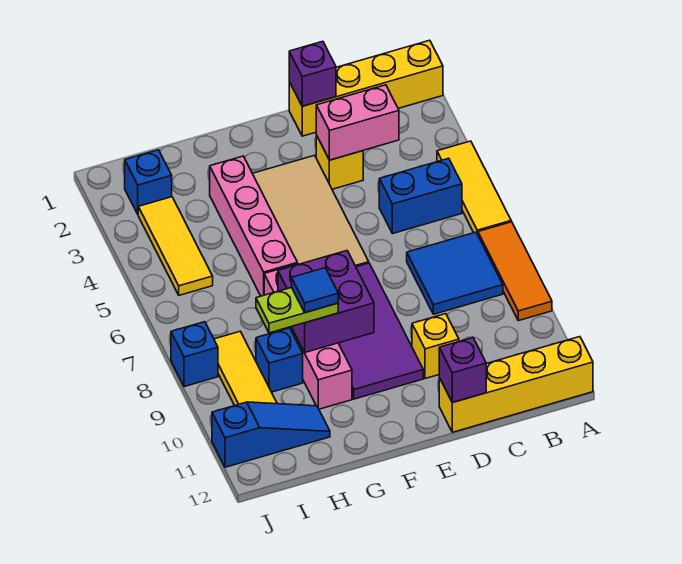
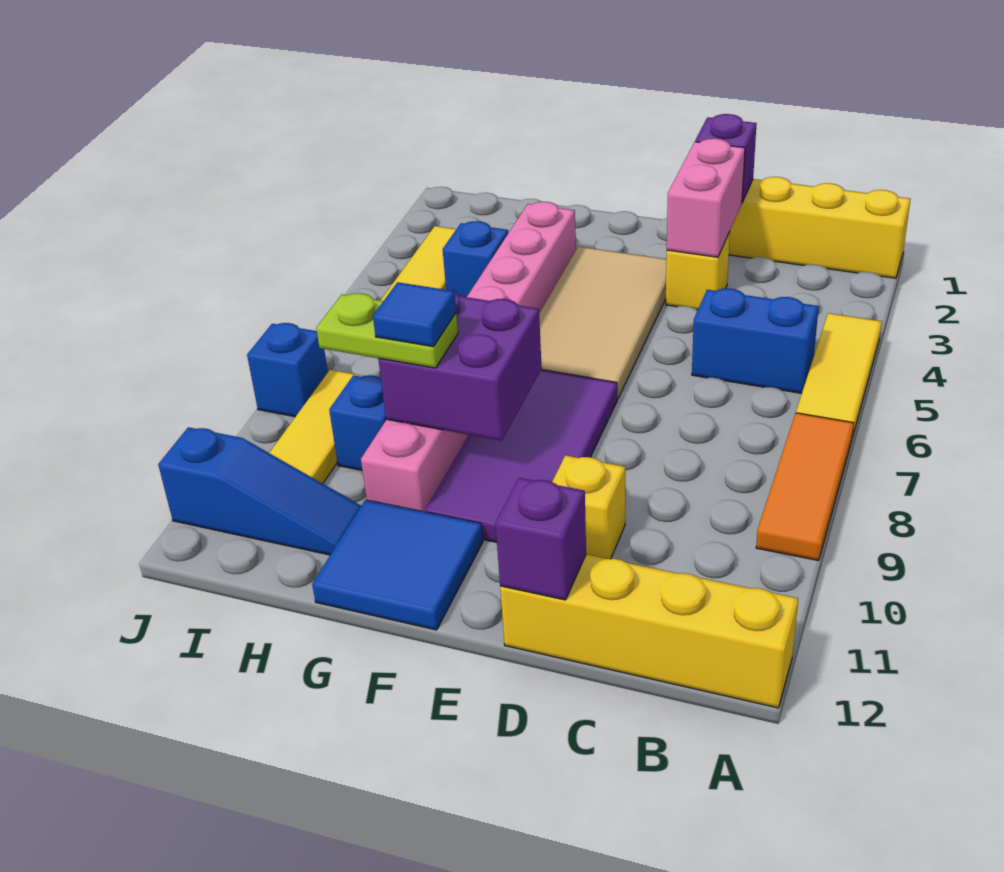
blue 2x2 tile [407,232,503,314] -> blue 2x2 tile moved to [312,500,483,630]
pink 1x2 brick [316,85,399,160] -> pink 1x2 brick turned to [667,138,745,257]
blue 1x1 brick [125,150,172,214] -> blue 1x1 brick moved to [443,221,508,297]

